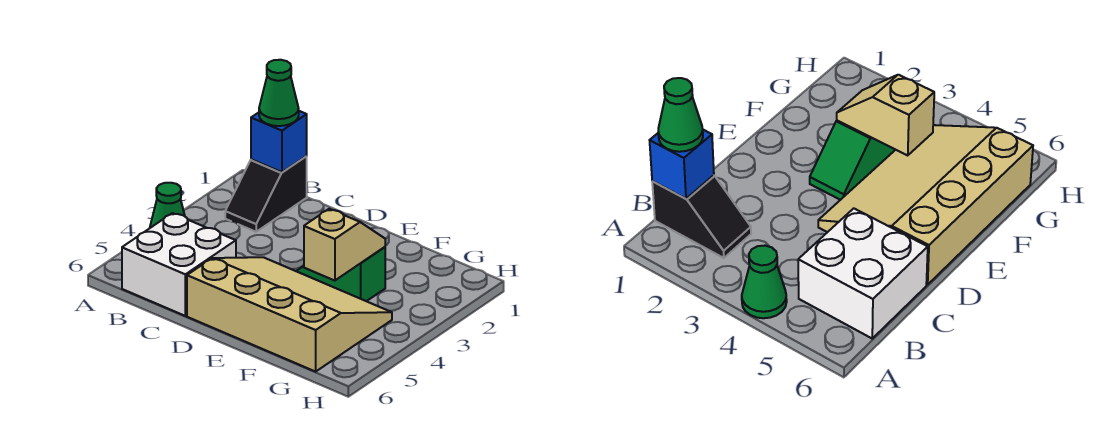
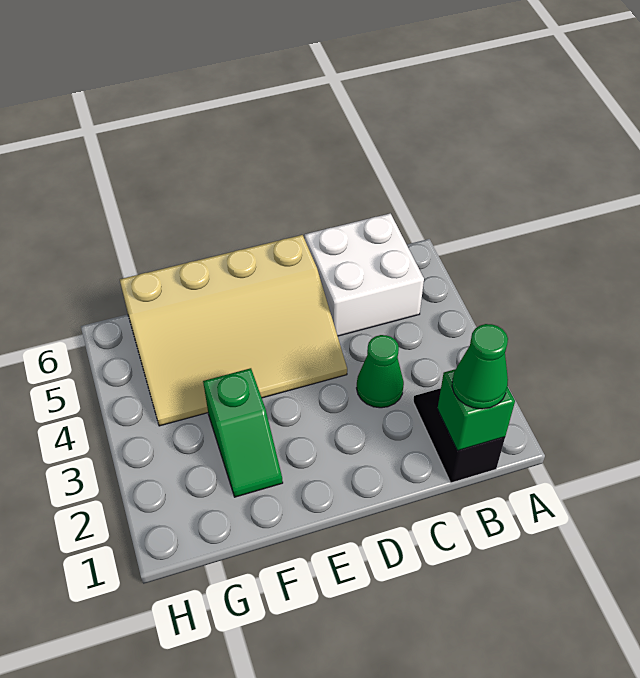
green 1x1 cone [150,183,185,228] -> green 1x1 cone moved to [357,335,404,408]
blue 1x1 brick [251,111,307,172] -> green 1x1 brick [437,369,515,451]
green 1x2 slope [297,247,385,301] -> green 1x2 slope turned to [203,368,283,497]
tan 1x2 slope [304,209,385,281] -> none

